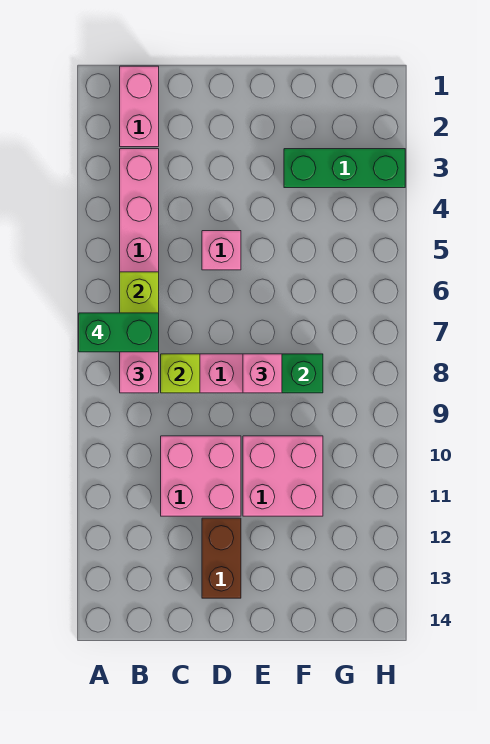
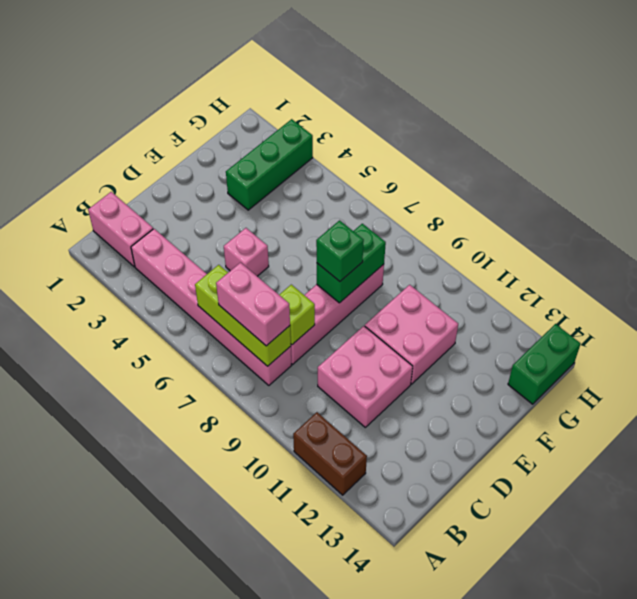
green 1x2 brick [79,313,159,352] -> green 1x2 brick moved to [508,324,581,404]
brown 1x2 brick [202,518,241,598] -> brown 1x2 brick moved to [293,412,367,495]
pink 1x1 brick [243,354,282,393] -> green 1x1 brick [316,220,364,281]

